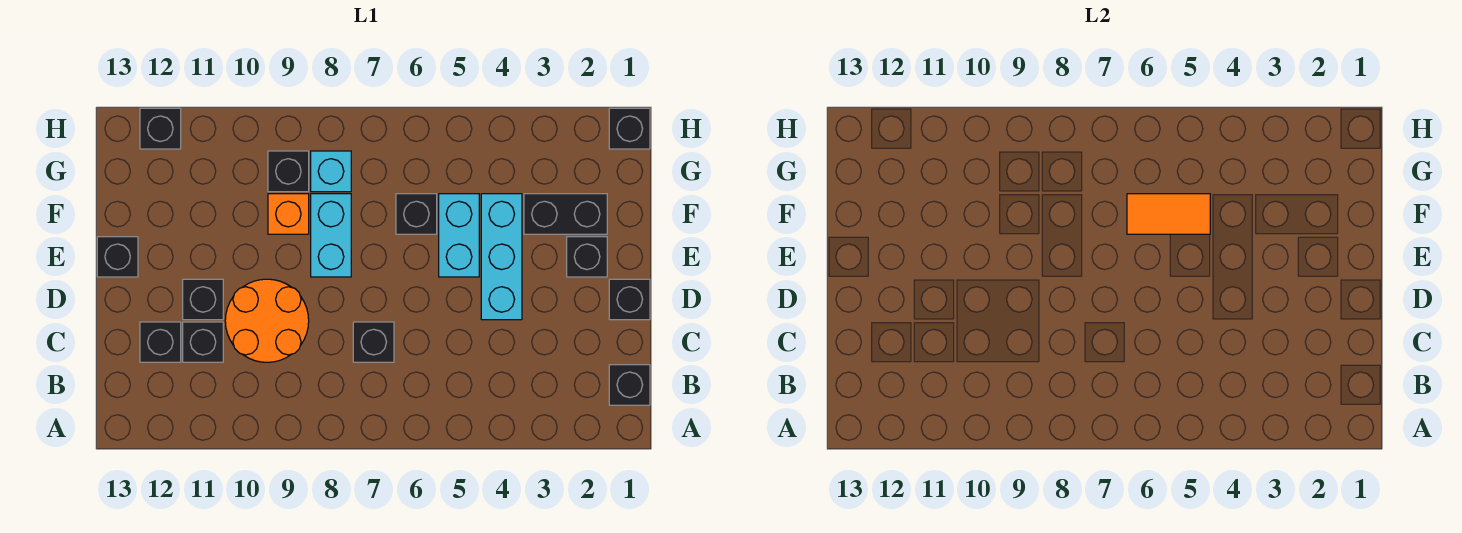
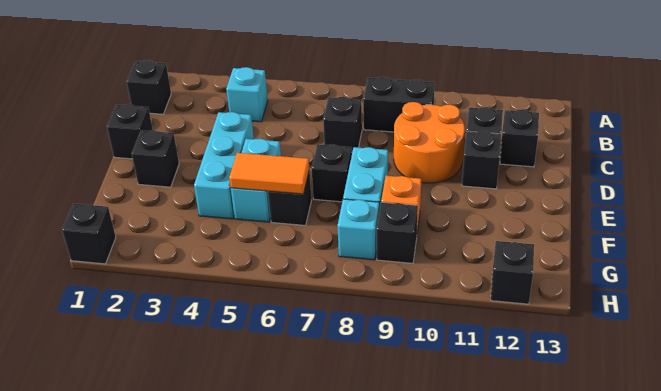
none -> cyan 1x1 brick [226,67,268,122]
black 1x1 brick [97,237,138,277] -> black 1x1 brick moved to [312,144,352,202]
black 1x2 brick [524,194,607,234] -> black 1x2 brick moved to [363,77,435,132]

